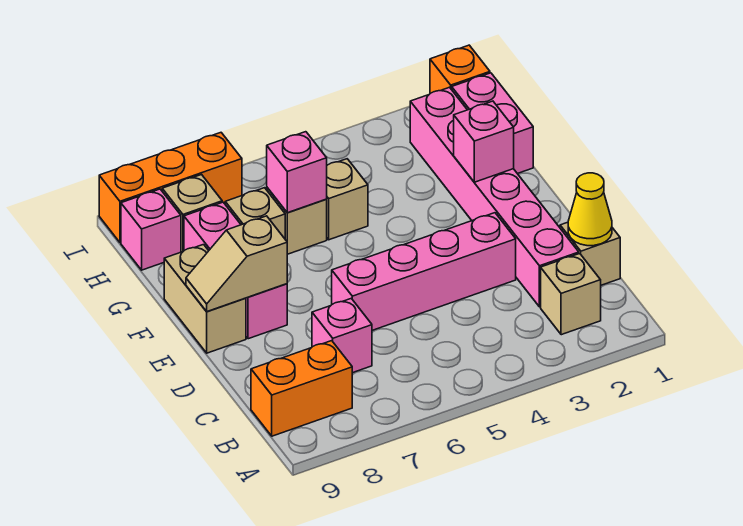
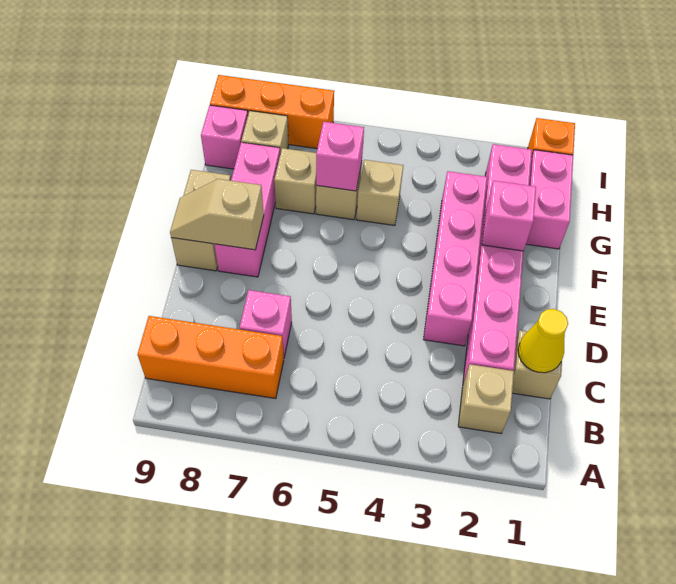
orange 1x2 brick [251,341,352,436] -> orange 1x3 brick [138,316,284,399]
pink 1x4 brick [332,213,516,330] -> pink 1x4 brick turned to [423,171,487,346]

